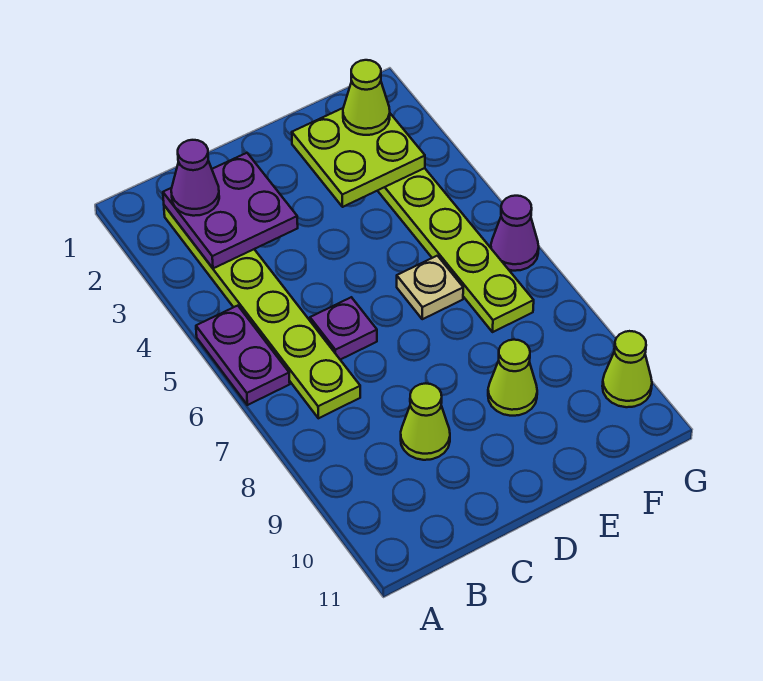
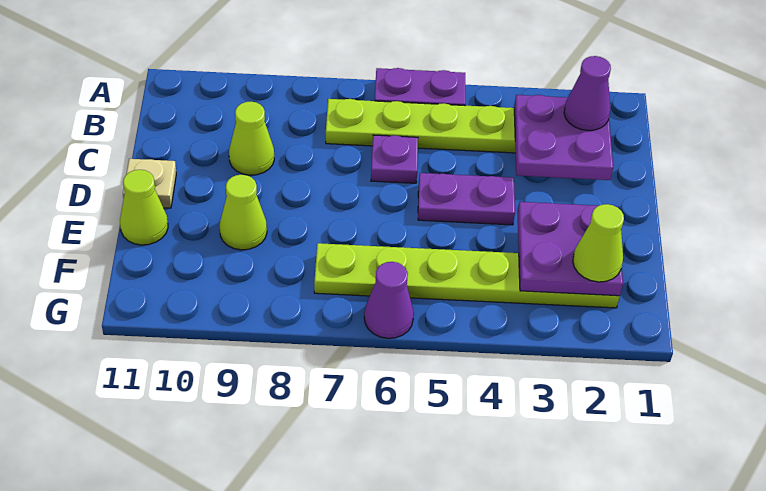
none -> purple 1x2 plate [418,173,515,225]
lime 2x2 plate [292,108,425,207] -> purple 2x2 plate [518,202,623,296]
tan 1x1 plate [397,256,463,319] -> tan 1x1 plate moved to [123,159,176,208]
lime 1x1 cone [602,331,652,407] -> lime 1x1 cone moved to [120,170,168,245]

